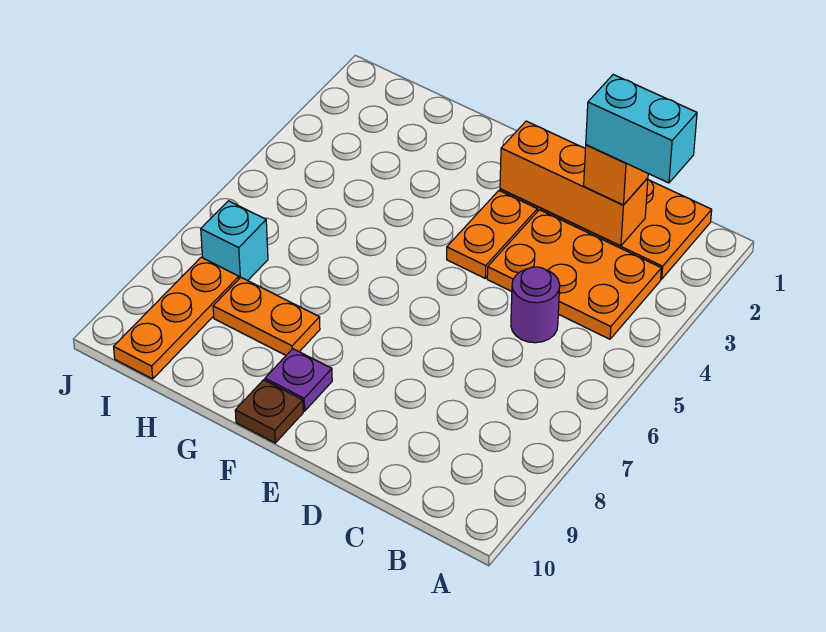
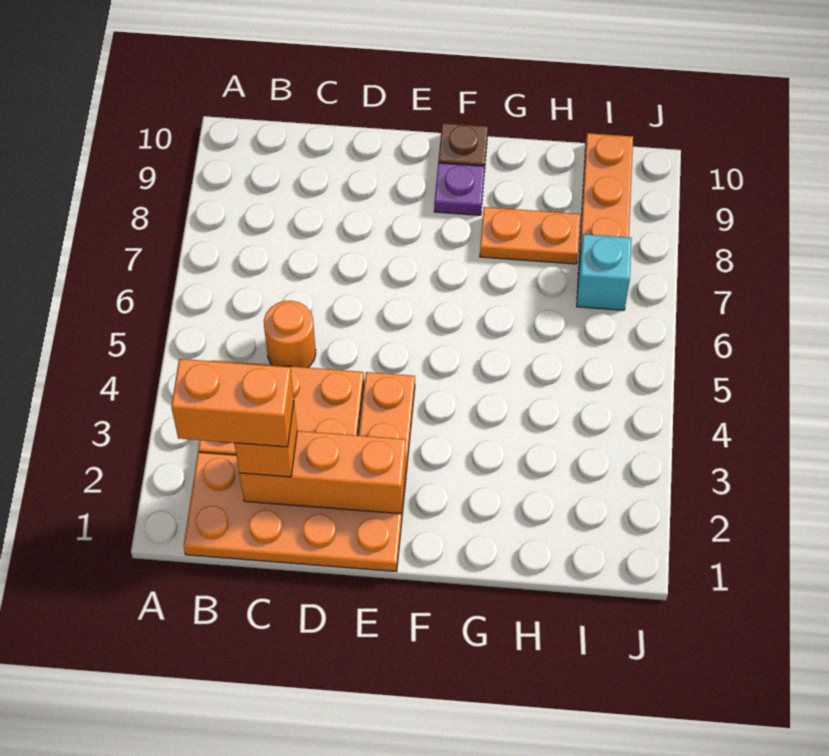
cyan 1x2 brick [586,75,697,183] -> orange 1x2 brick [171,359,294,447]
purple 1x1 round brick [511,267,560,343] -> orange 1x1 round brick [264,301,316,368]

